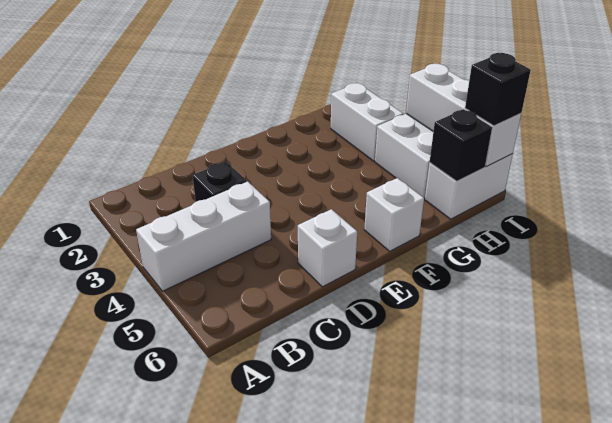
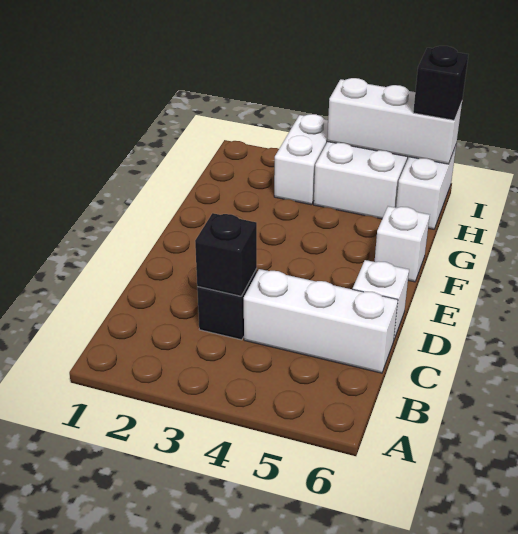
white 1x3 brick [136,182,271,291] -> white 1x3 brick turned to [244,269,398,373]
white 1x2 brick [331,83,403,161] -> white 1x2 brick turned to [274,114,328,205]
black 1x1 brick [430,109,492,181] -> black 1x1 brick moved to [195,213,257,296]

